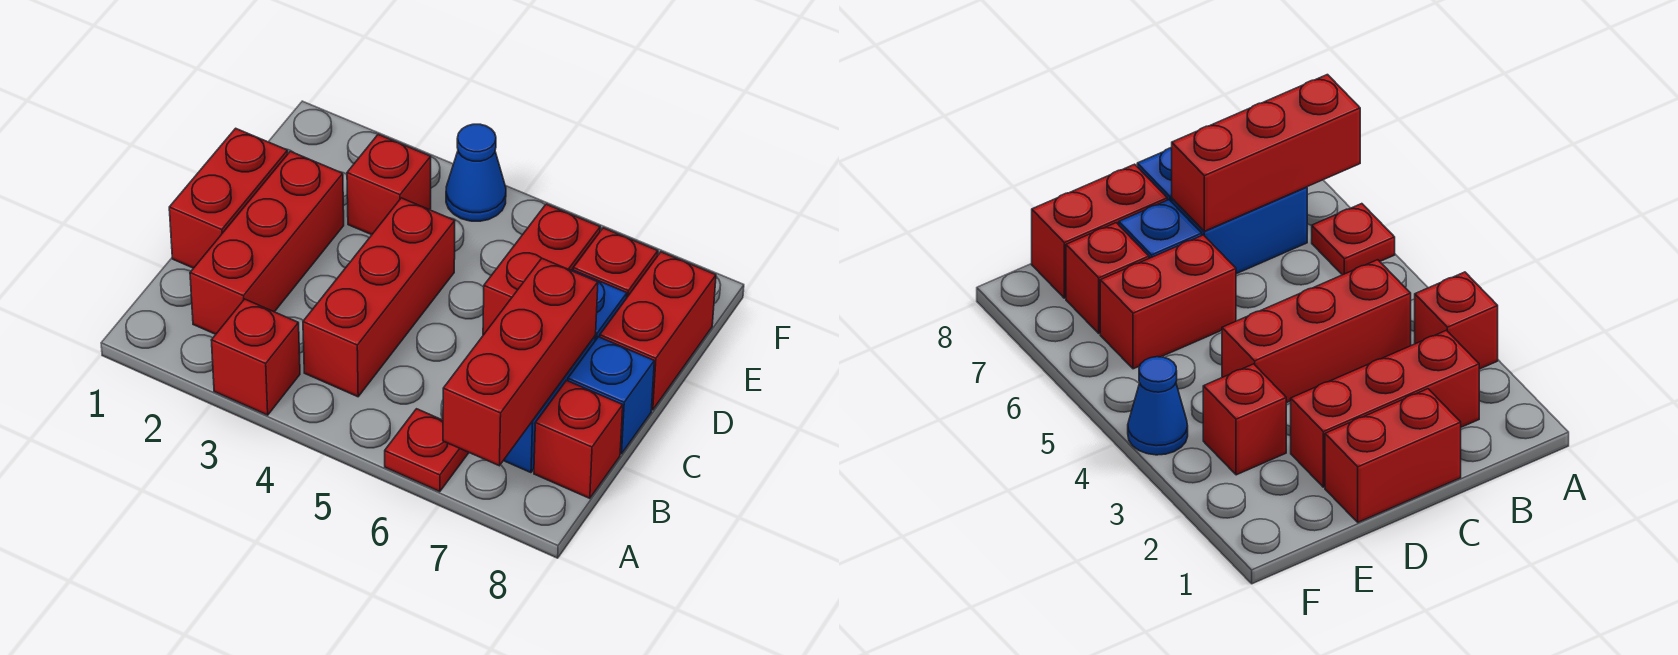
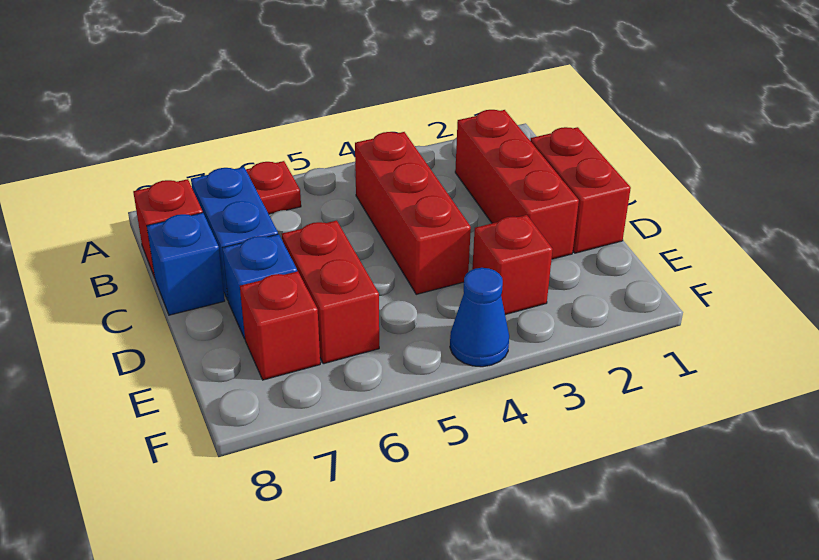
red 1x1 brick [211,299,300,415] -> none
red 1x3 brick [443,258,598,466] -> none
red 1x2 brick [600,252,716,410] -> none

